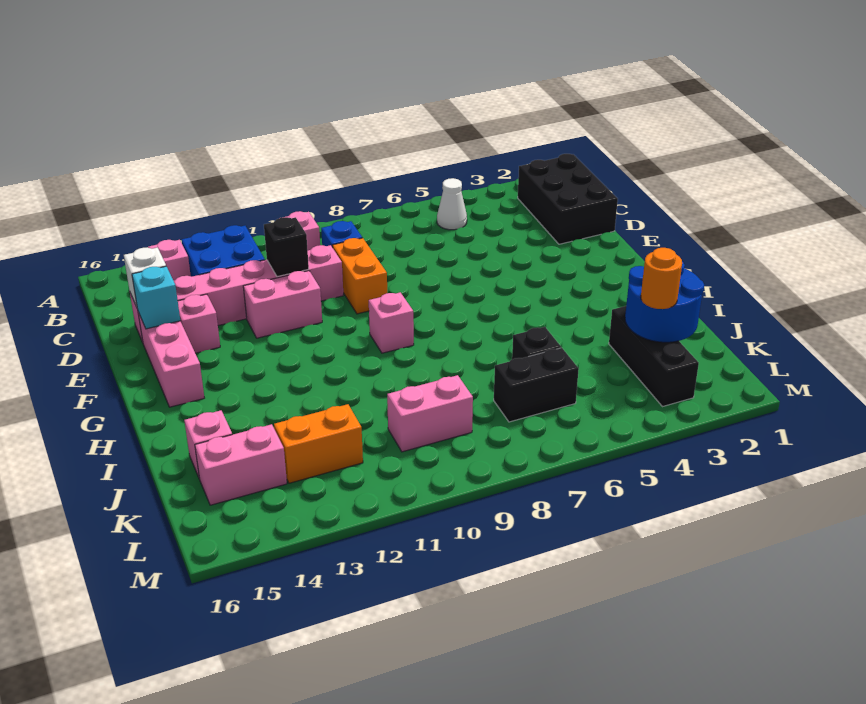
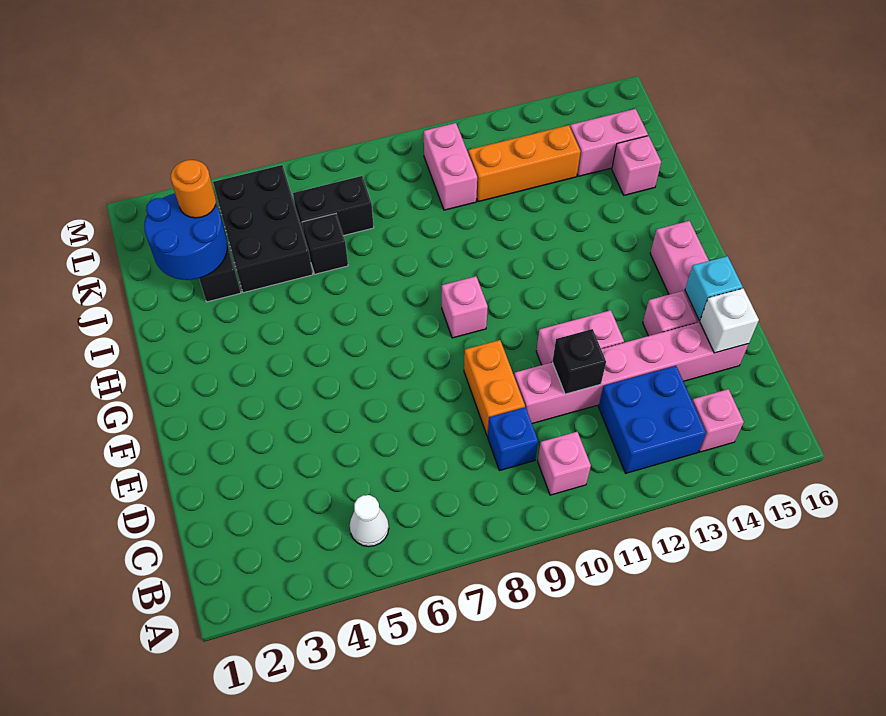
black 2x3 brick [518,154,618,244] -> black 2x3 brick moved to [213,165,313,293]
pink 1x2 brick [387,375,473,452] -> pink 1x2 brick turned to [424,123,477,210]
orange 1x2 brick [274,404,363,483] -> orange 1x3 brick [468,125,581,202]

